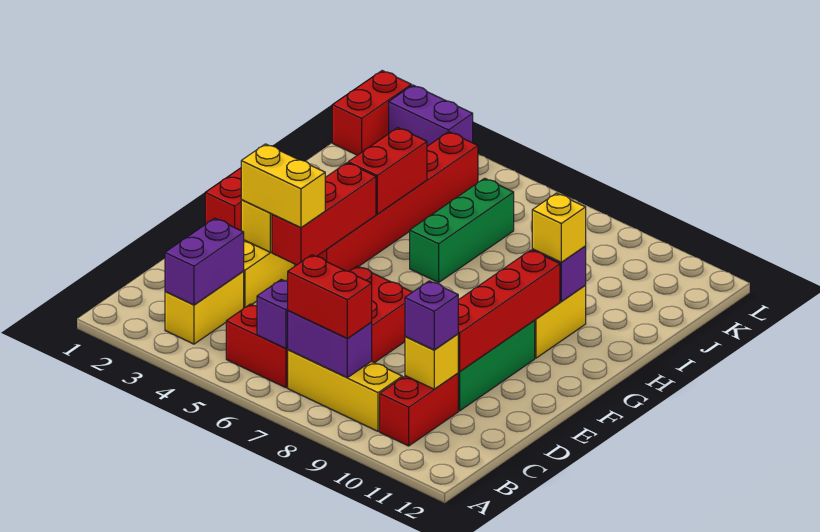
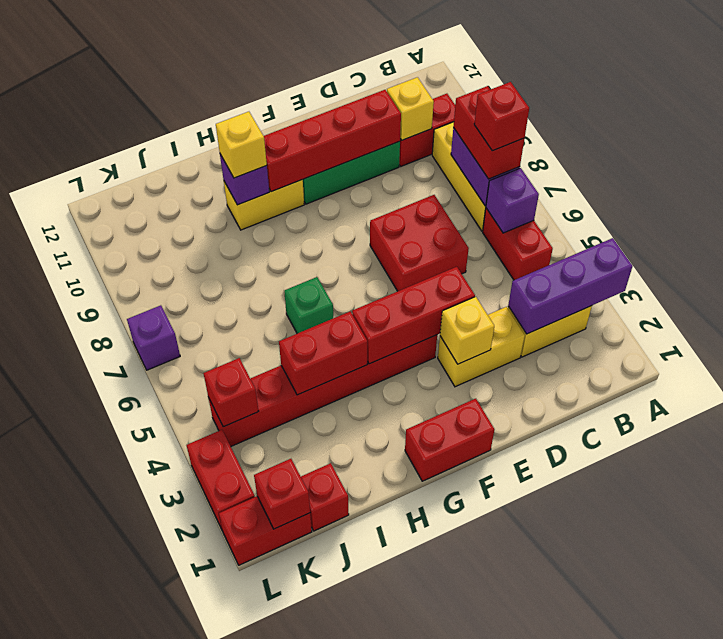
purple 1x2 brick [165,218,244,305] -> purple 1x3 brick [508,238,633,334]
none -> red 1x1 brick [474,82,529,151]
purple 1x1 brick [405,281,458,350] -> purple 1x1 brick moved to [127,305,180,370]
yellow 1x2 brick [241,144,325,228] -> none
green 1x3 brick [410,178,514,282] -> green 1x1 brick [284,277,333,334]
none -> red 1x1 brick [301,463,349,531]
none -> red 1x1 brick [254,459,310,529]
none -> red 1x1 brick [203,358,259,427]
purple 1x2 brick [389,85,473,146] -> red 1x2 brick [186,430,255,529]

